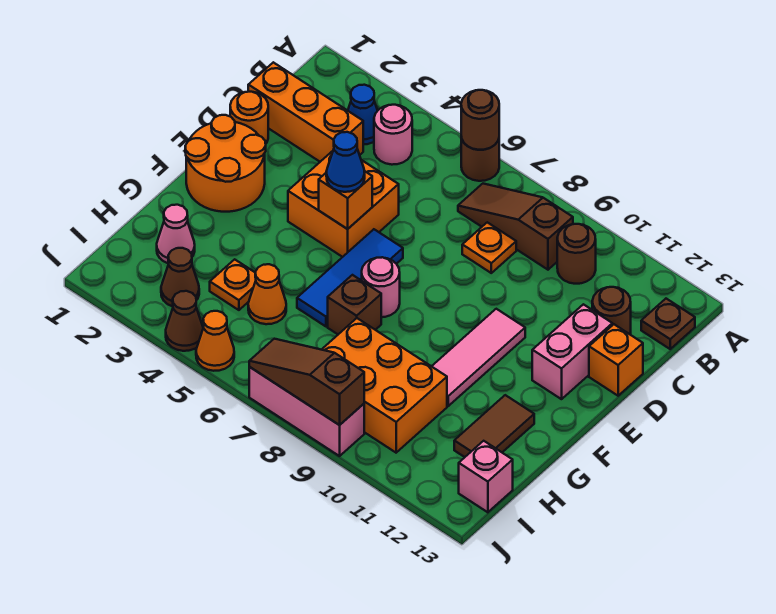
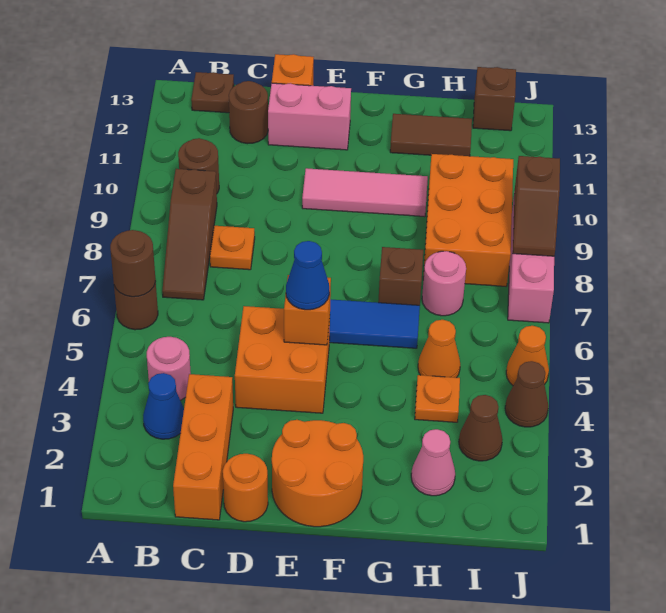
pink 1x1 round brick [362,257,400,317] -> pink 1x1 round brick moved to [422,251,466,316]
pink 1x1 brick [459,441,513,512] -> brown 1x1 brick [473,67,516,131]
brown 1x3 slope [249,339,364,425] -> brown 1x2 slope [513,156,560,256]

